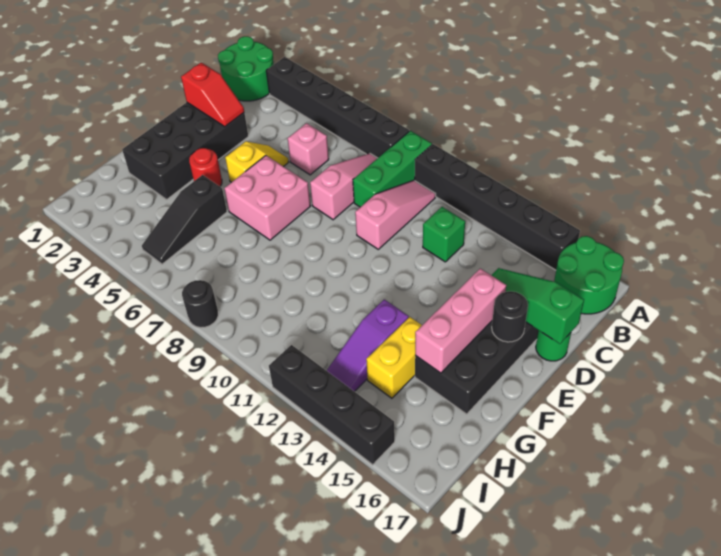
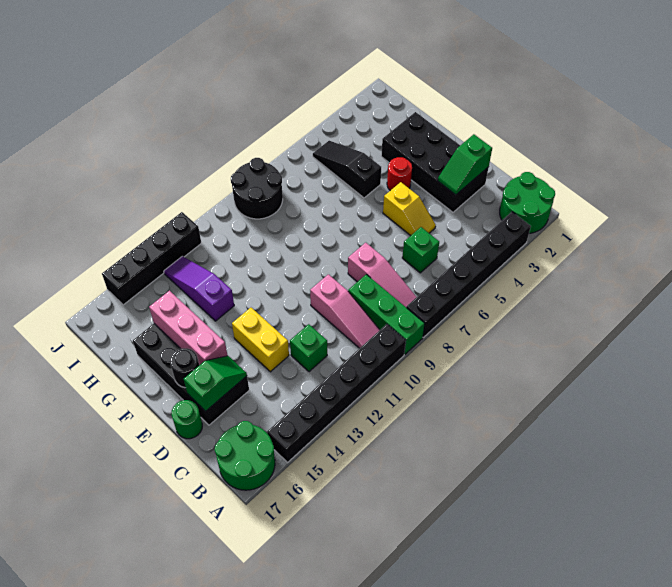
pink 1x1 brick [288,123,329,175] -> green 1x1 brick [402,227,439,273]
red 1x2 slope [181,63,244,127] -> green 1x2 slope [438,134,492,195]
green 1x3 slope [492,268,584,344] -> green 1x2 slope [184,356,247,411]
pink 2x2 brick [224,156,310,240] -> none
yellow 1x2 brick [366,317,422,398] -> yellow 1x2 brick moved to [232,308,289,372]
black 1x1 round brick [182,280,218,328] -> black 2x2 round brick [231,158,283,219]

